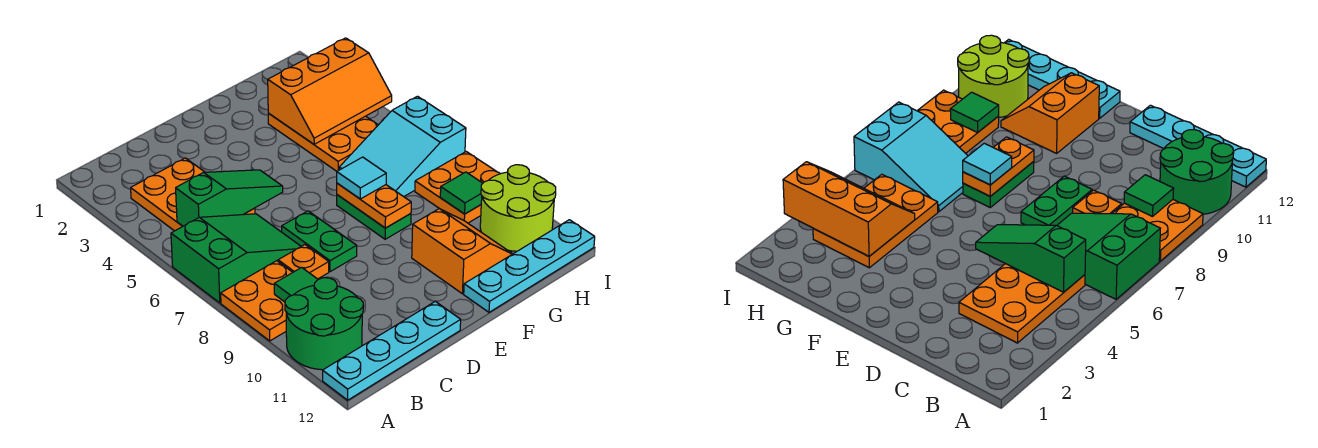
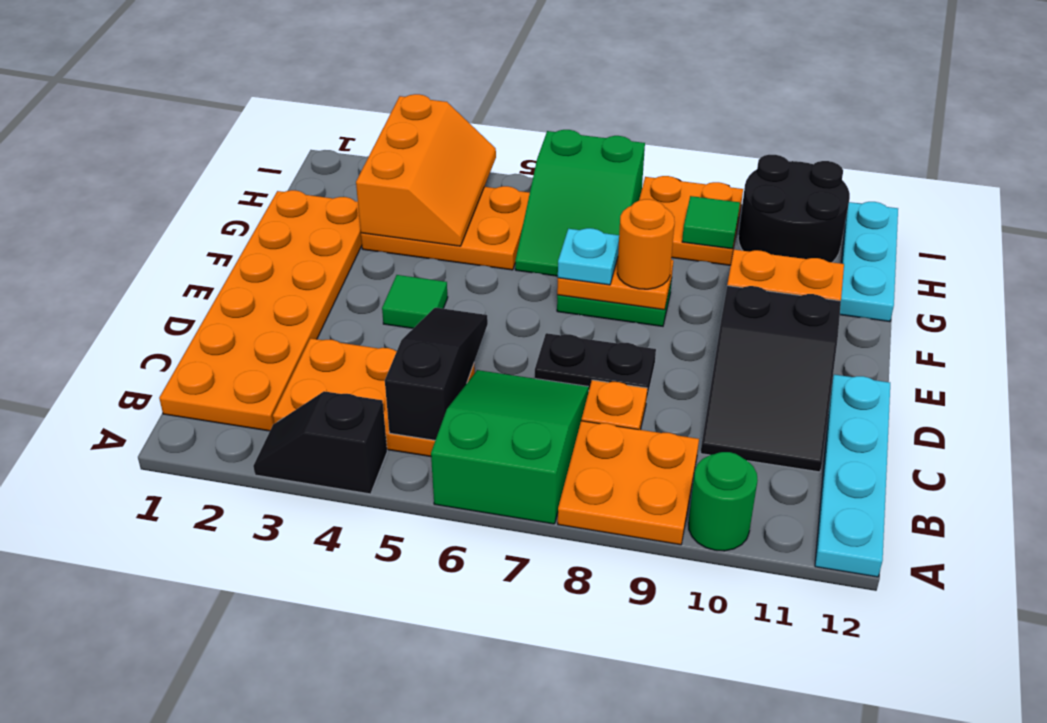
none -> black 1x2 slope [253,391,387,494]
green 2x2 round brick [285,278,363,370] -> green 1x1 round brick [689,452,758,551]
none -> orange 2x6 plate [159,190,362,431]
green 1x3 slope [176,170,283,226] -> black 1x3 slope [385,308,488,440]
green 1x1 tile [274,268,318,302] -> green 1x1 tile moved to [382,275,448,328]
none -> black 2x3 slope [701,286,841,472]
green 1x2 plate [282,211,357,272] -> black 1x2 plate [535,333,656,402]
cyan 1x1 tile [337,157,386,199] -> cyan 1x1 plate [558,228,619,285]
none -> orange 1x1 round brick [617,199,675,289]
cyan 1x4 plate [464,220,595,312] -> cyan 1x3 plate [840,202,898,322]
cyan 2x3 slope [339,96,466,197] -> green 2x3 slope [515,130,645,276]
lime 2x2 round brick [480,165,556,251] -> black 2x2 round brick [738,155,850,262]

